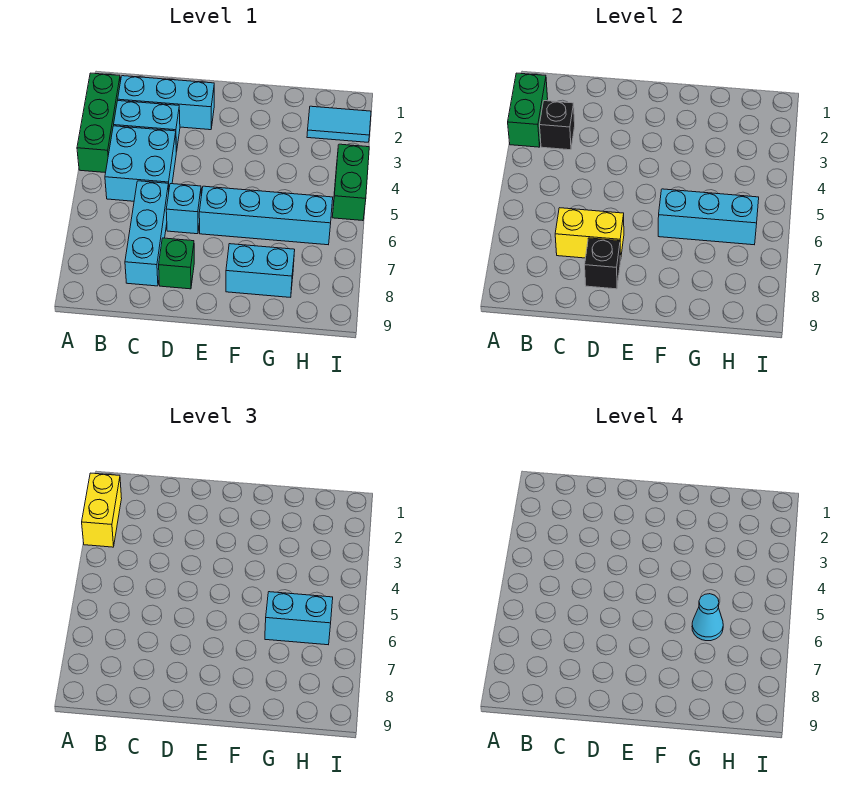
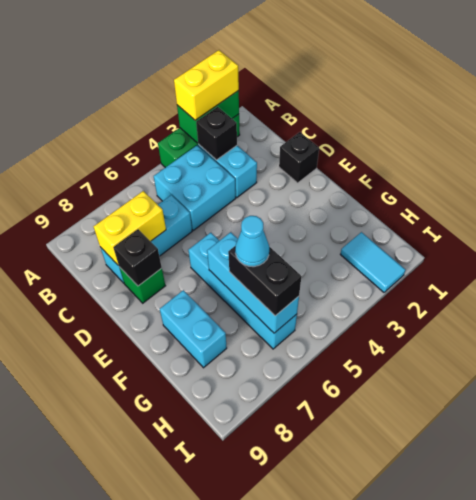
cyan 1x3 brick [118,76,214,130] -> none
yellow 1x2 brick [555,208,624,261] -> yellow 1x2 brick turned to [93,191,166,265]
none -> black 1x1 brick [279,132,319,183]
cyan 1x1 brick [166,184,201,234] -> none
cyan 1x2 brick [265,592,333,645] -> black 1x2 brick [228,246,302,316]
green 1x2 brick [332,144,369,221] -> none

